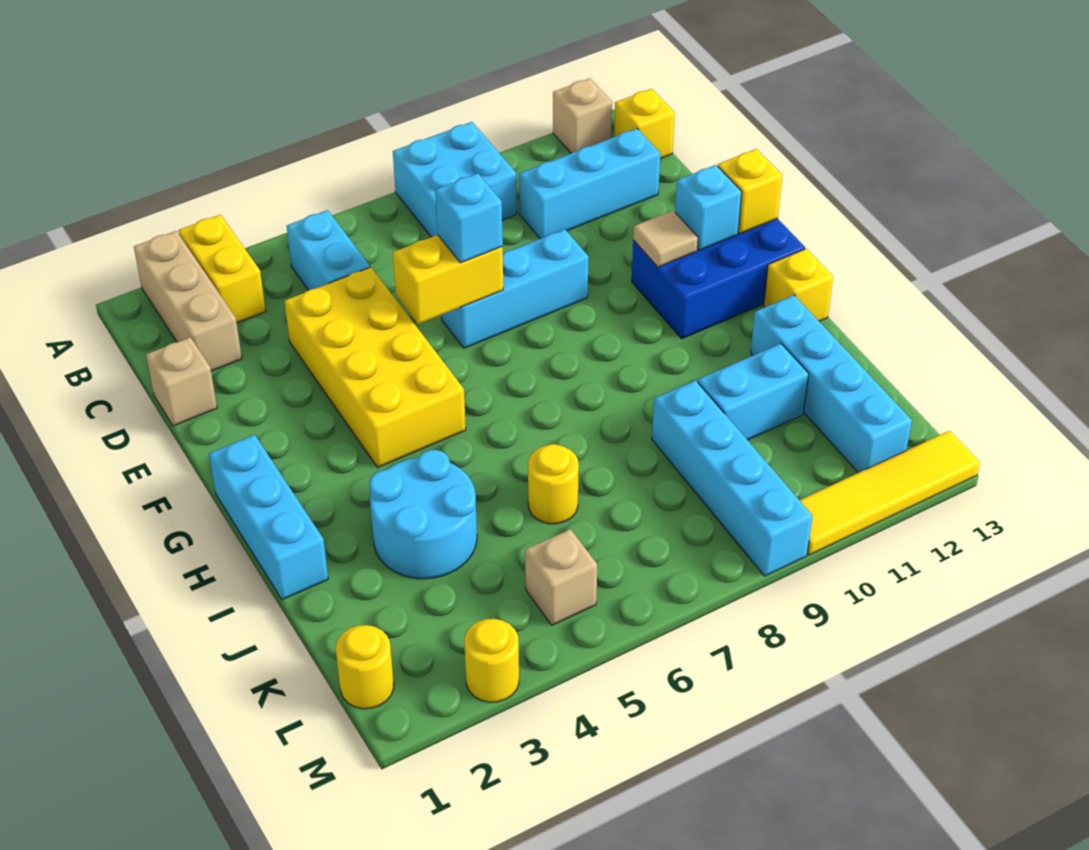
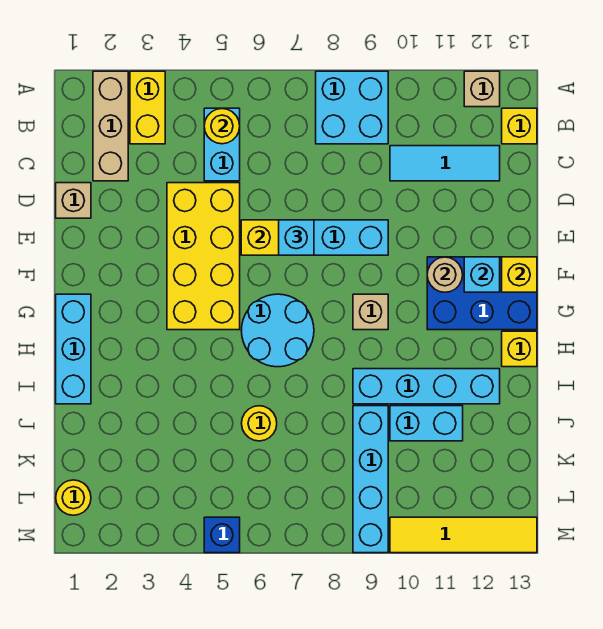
cyan 1x3 brick [519,129,660,239] -> cyan 1x3 tile [390,146,500,181]
tan 1x1 tile [633,210,698,267] -> tan 1x1 round brick [427,257,463,292]
cyan 2x2 round brick [369,450,477,579] -> cyan 2x2 round brick moved to [241,294,314,367]
cyan 1x4 brick [751,295,912,473] -> cyan 1x4 brick turned to [353,369,500,404]
tan 1x1 brick [525,529,597,625] -> tan 1x1 brick moved to [353,294,388,330]
yellow 1x1 round brick [464,619,519,702] -> yellow 1x1 round brick moved to [204,109,240,144]
none -> blue 1x1 brick [204,517,240,553]

